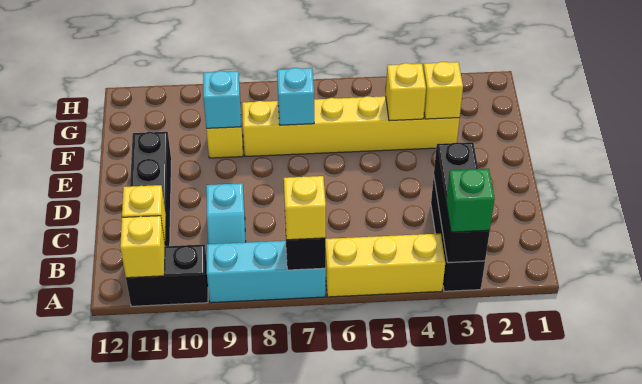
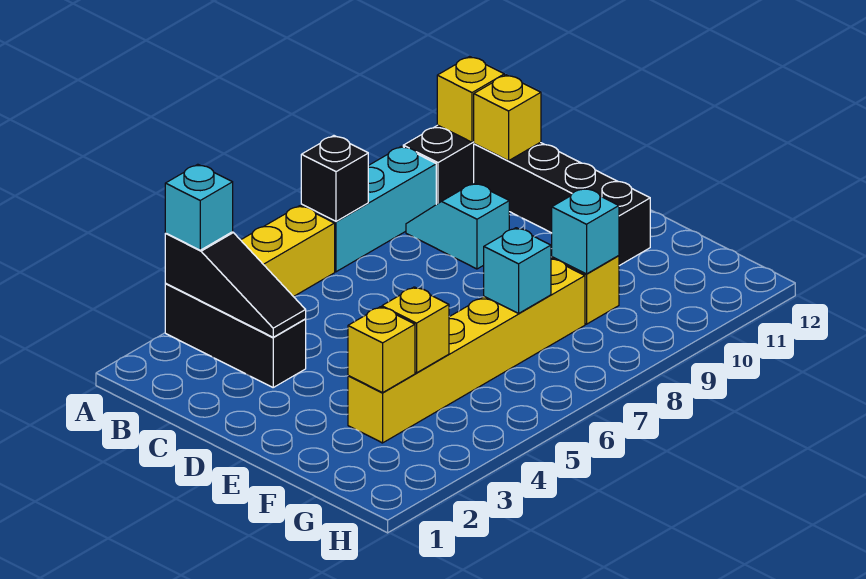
black 1x3 brick [434,142,490,263] -> black 1x3 slope [165,232,306,337]
green 1x1 brick [446,169,495,232] -> cyan 1x1 brick [165,164,233,250]
yellow 1x1 brick [284,176,326,240] -> none

